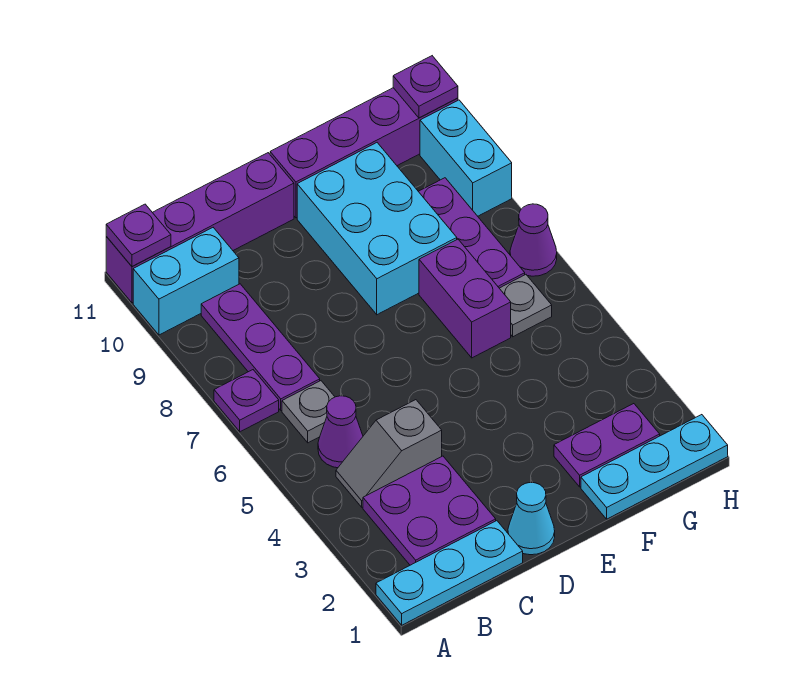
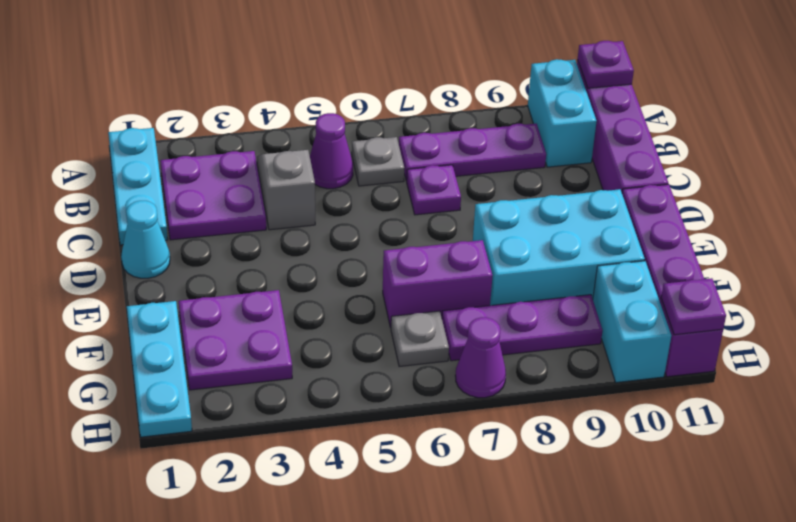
purple 1x1 plate [214,370,279,432] -> purple 1x1 plate moved to [407,165,461,215]
purple 1x2 plate [554,404,660,487] -> purple 2x2 plate [179,290,292,390]
cyan 1x2 brick [420,100,512,216] -> cyan 1x2 brick turned to [593,261,671,383]

